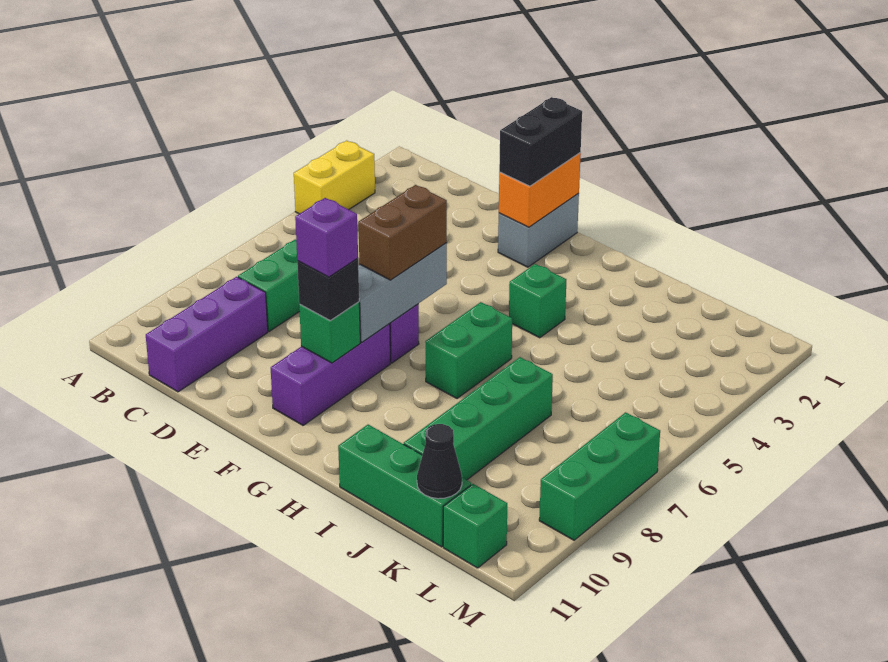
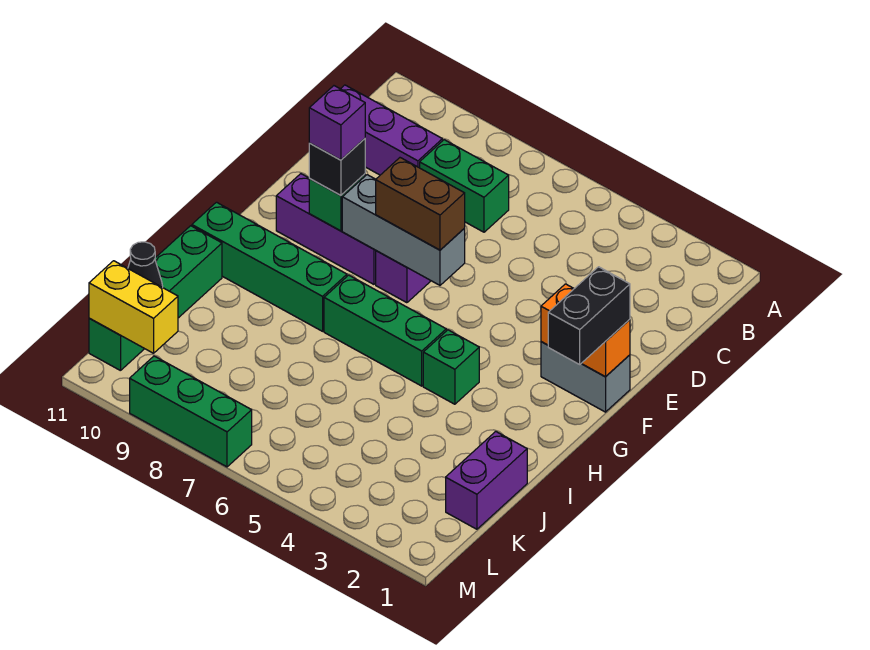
yellow 1x2 brick [294,141,375,214] -> yellow 1x2 brick moved to [89,261,178,353]
black 1x2 brick [499,97,582,186] -> black 1x2 brick turned to [548,267,630,364]
green 1x2 brick [425,302,512,398] -> green 1x3 brick [324,275,446,386]
none -> purple 1x2 brick [446,431,527,529]
green 1x4 brick [404,357,553,480] -> green 1x4 brick moved to [192,202,347,331]

